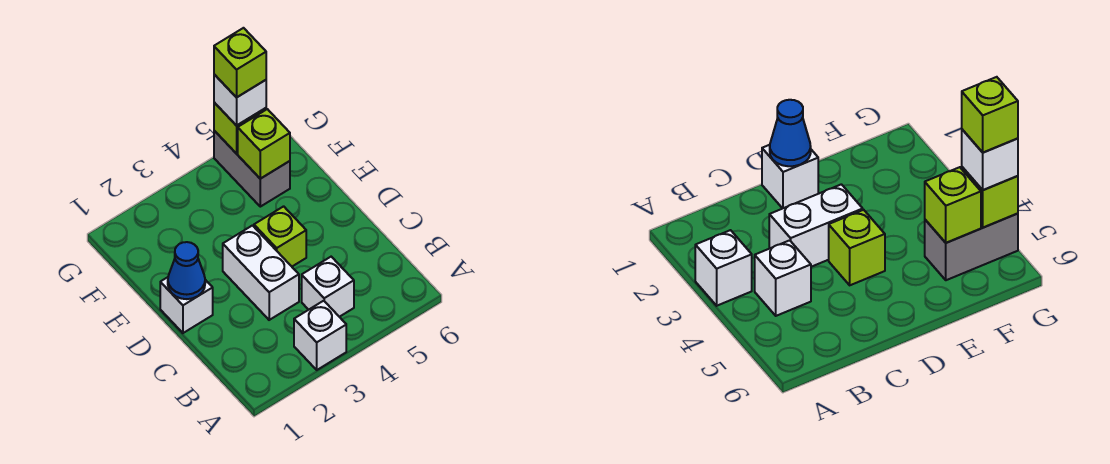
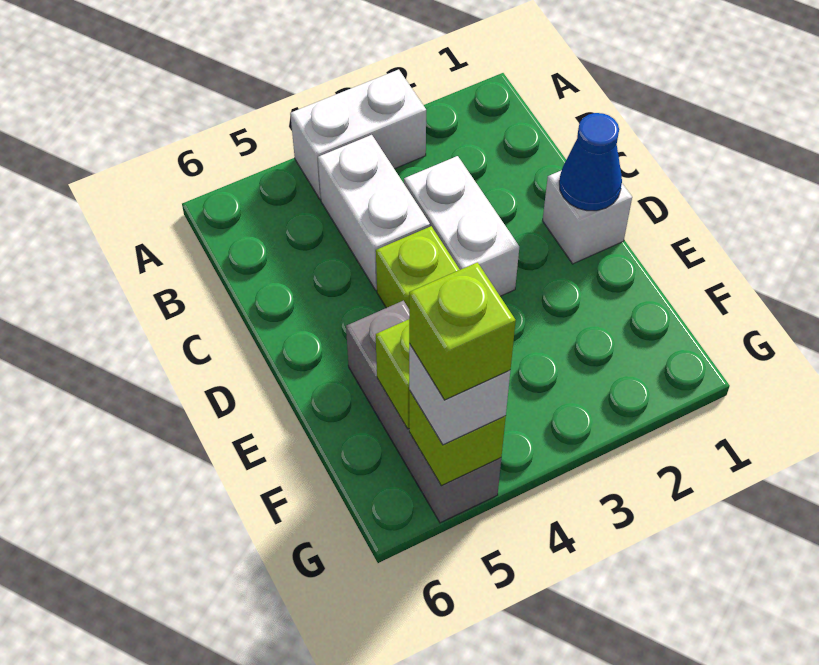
white 1x1 brick [294,301,346,370] -> white 1x2 brick [290,70,426,200]
white 1x1 brick [302,257,354,317] -> white 1x2 brick [318,135,430,290]
grey 1x2 brick [214,131,290,207] -> grey 1x3 brick [346,301,501,523]

